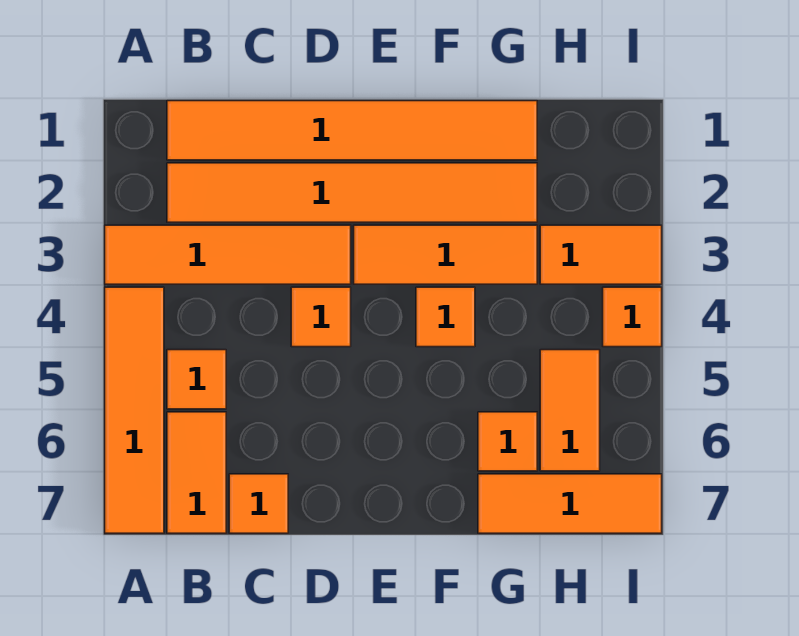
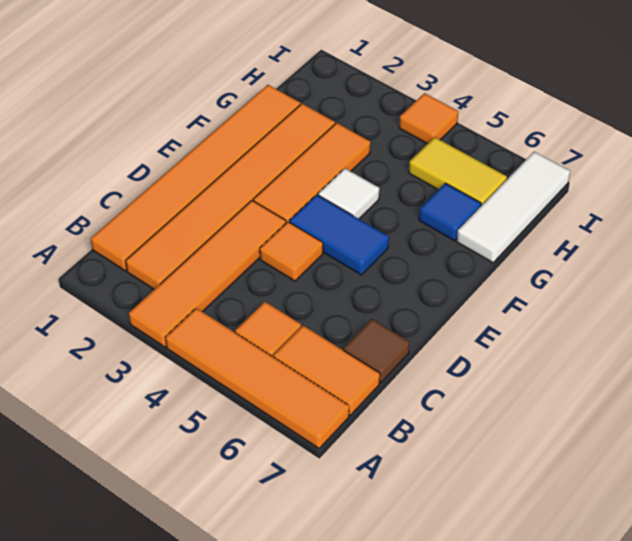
orange 1x1 tile [229,474,288,533] -> brown 1x1 tile [343,319,410,383]
none -> blue 1x2 tile [289,195,389,275]
orange 1x1 tile [416,287,475,347] -> white 1x1 tile [318,168,379,219]
orange 1x1 tile [478,412,537,471] -> blue 1x1 tile [419,183,481,241]
orange 1x3 tile [478,474,662,533] -> white 1x3 tile [457,152,570,263]
orange 1x2 tile [540,225,662,284] -> none
orange 1x2 tile [540,350,600,471] -> yellow 1x2 tile [409,137,507,206]

